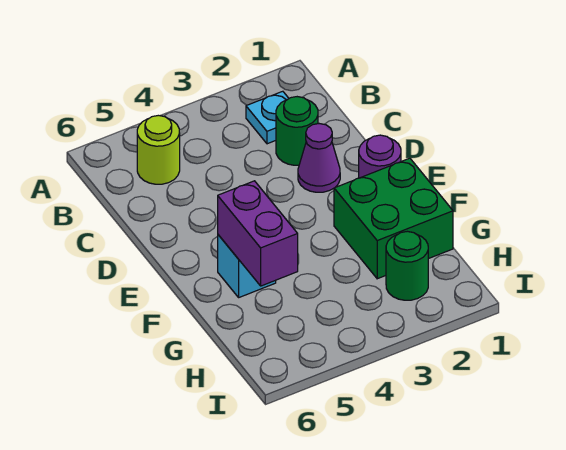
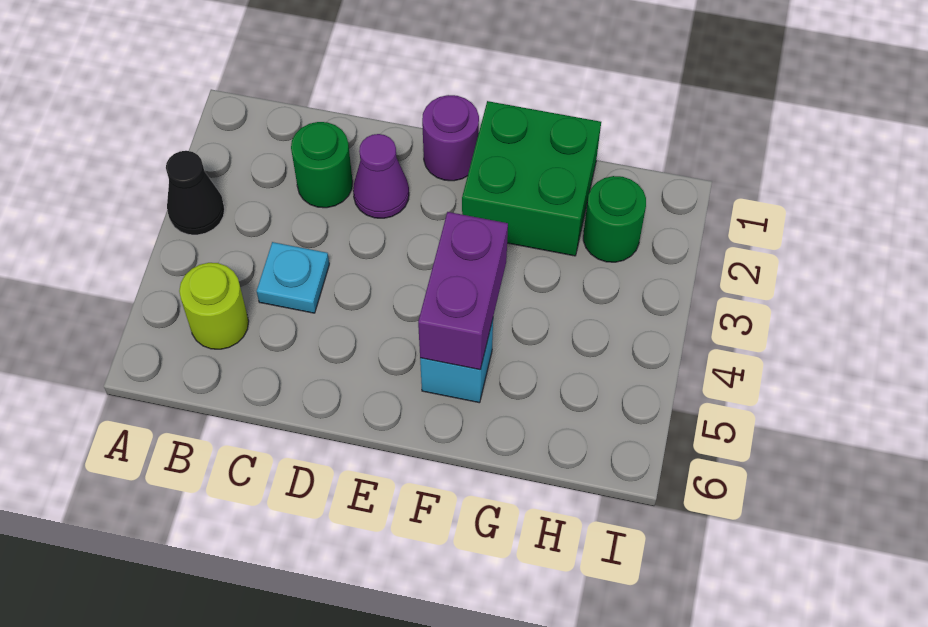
none -> black 1x1 cone [166,151,225,235]
cyan 1x1 plate [246,91,289,144] -> cyan 1x1 plate moved to [257,242,329,313]
purple 1x2 brick [218,181,298,286] -> purple 1x2 brick turned to [418,212,508,370]

